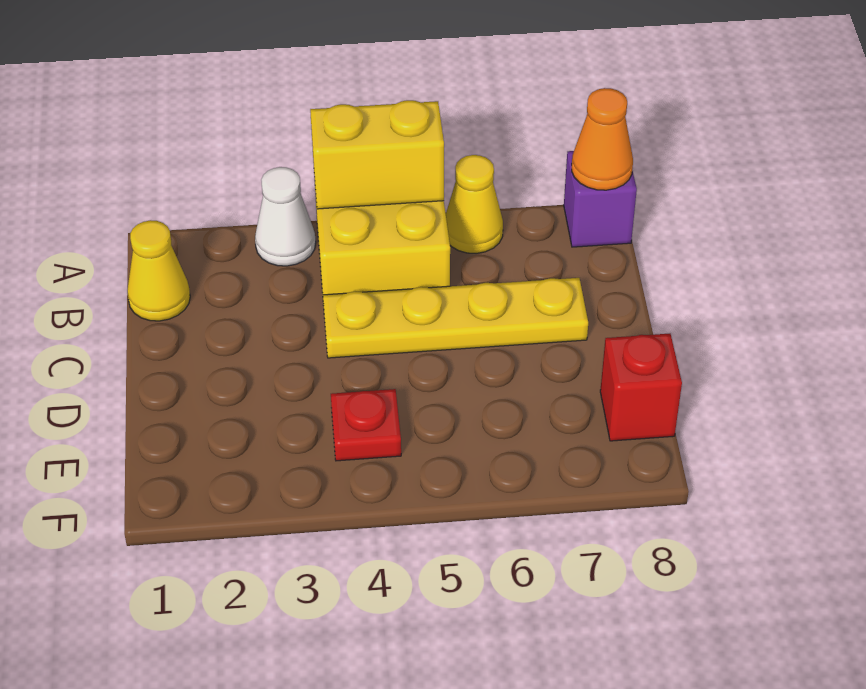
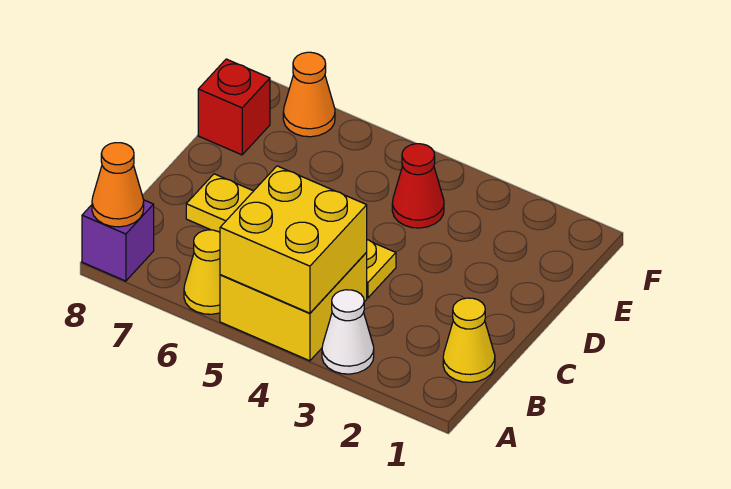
yellow 1x2 brick [310,100,444,209] -> yellow 2x2 brick [220,166,367,313]
red 1x1 plate [331,389,401,461] -> red 1x1 cone [392,144,444,228]
none -> orange 1x1 cone [283,52,335,137]

